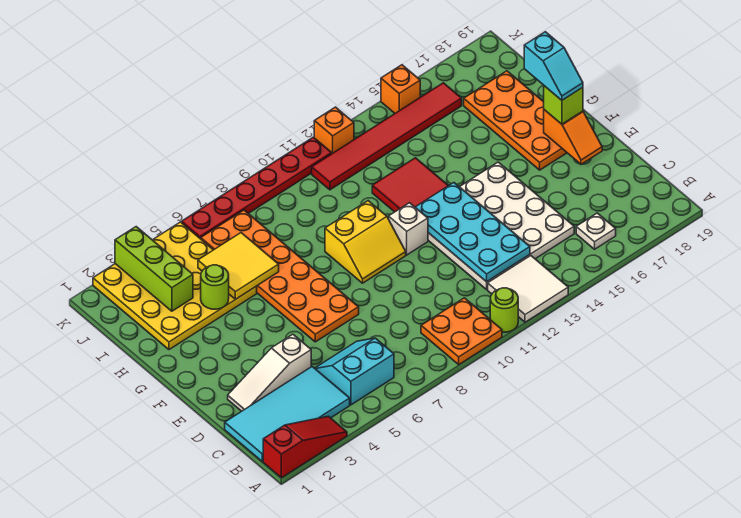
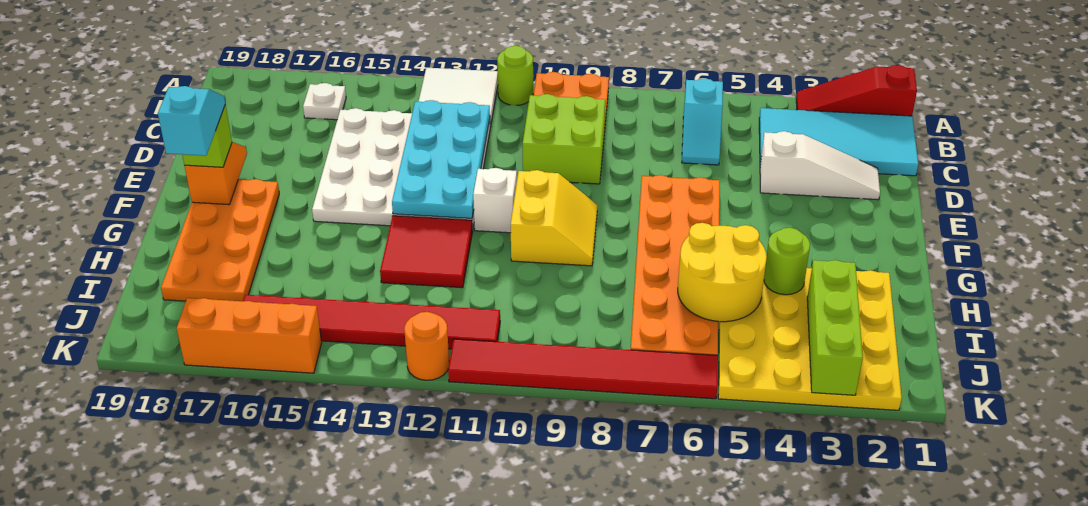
cyan 2x2 slope [315,338,394,405] -> cyan 1x2 slope [682,78,723,165]
none -> lime 2x2 brick [523,94,605,184]
yellow 2x2 slope [325,201,406,283] -> yellow 2x2 slope turned to [511,170,597,266]
yellow 2x2 tile [198,233,279,299] -> yellow 2x2 round brick [678,223,767,322]
red 1x6 plate [182,137,332,239] -> red 1x6 tile [448,339,718,399]
orange 1x1 brick [314,107,354,153] -> orange 1x1 round brick [404,312,449,380]
orange 1x1 brick [381,65,420,113] -> orange 1x3 brick [177,298,322,373]

